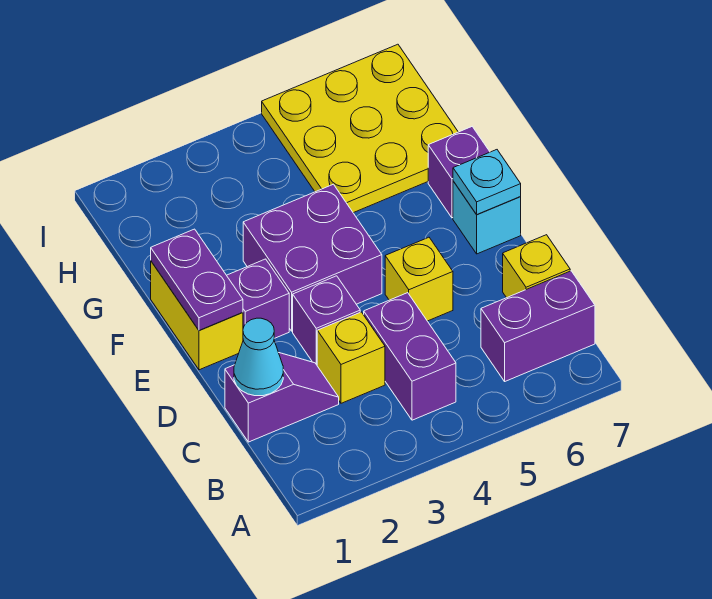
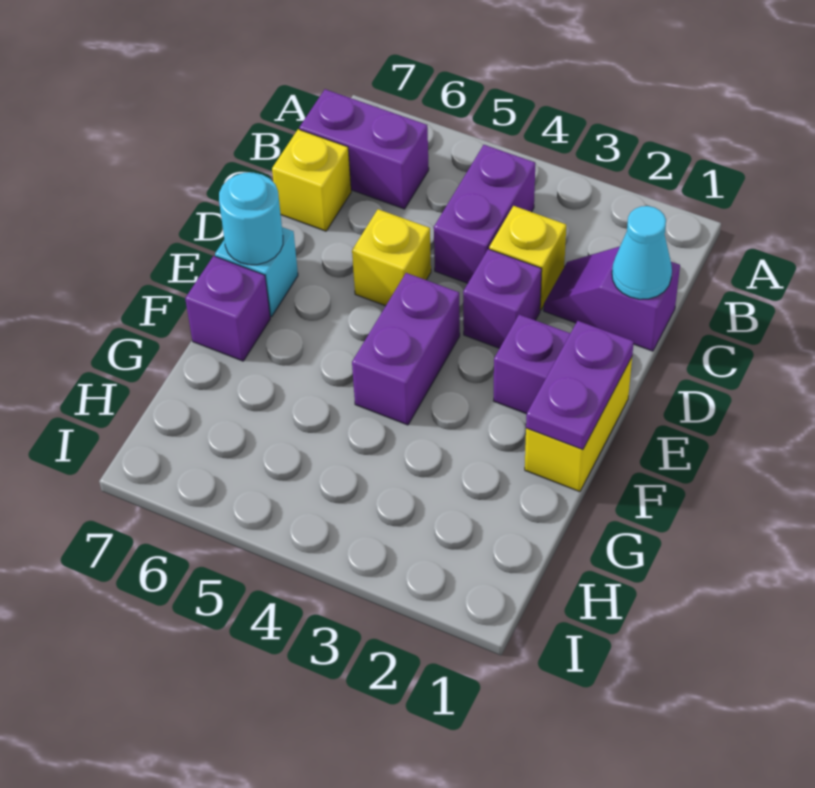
purple 2x2 brick [243,184,382,331] -> purple 1x2 brick [352,273,460,425]
cyan 1x1 plate [453,150,521,215] -> cyan 1x1 round brick [219,172,283,265]
yellow 3x3 plate [262,44,458,213] -> none

